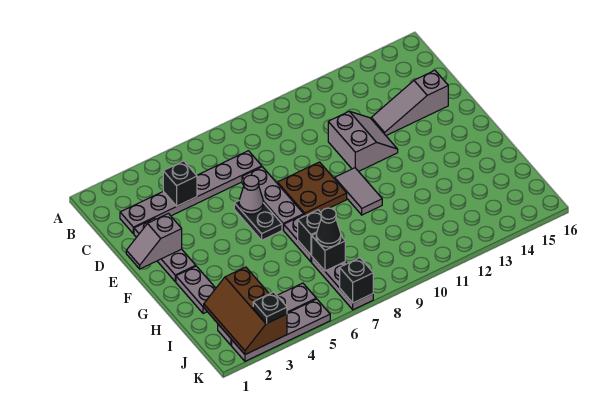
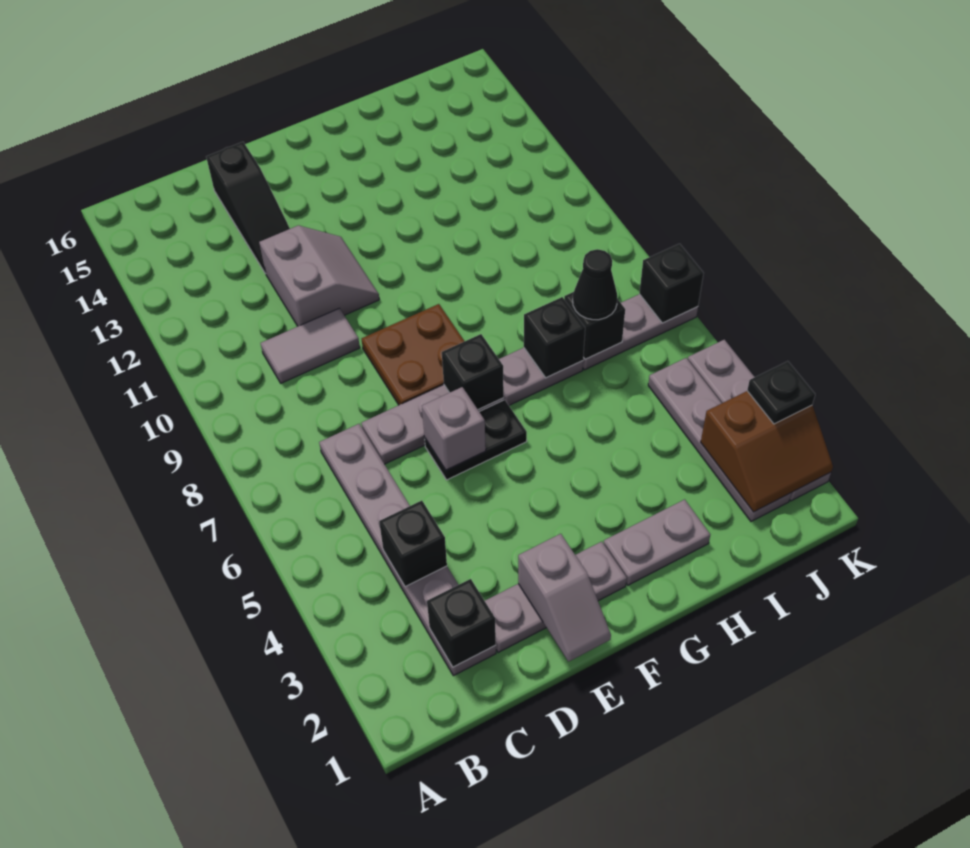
none -> black 1x1 brick [427,579,496,667]
grey 2x2 slope [328,111,398,171] -> grey 2x2 slope turned to [259,225,379,326]
grey 1x3 slope [371,70,448,136] -> black 1x3 slope [206,142,290,273]
grey 1x1 cone [239,175,263,214] -> grey 1x1 brick [422,387,486,470]
none -> black 1x1 brick [442,334,504,410]
grey 1x2 tile [335,168,382,215] -> grey 1x2 tile moved to [261,308,360,383]
brown 2x3 slope [204,267,287,354] -> brown 2x2 slope [701,391,833,512]

